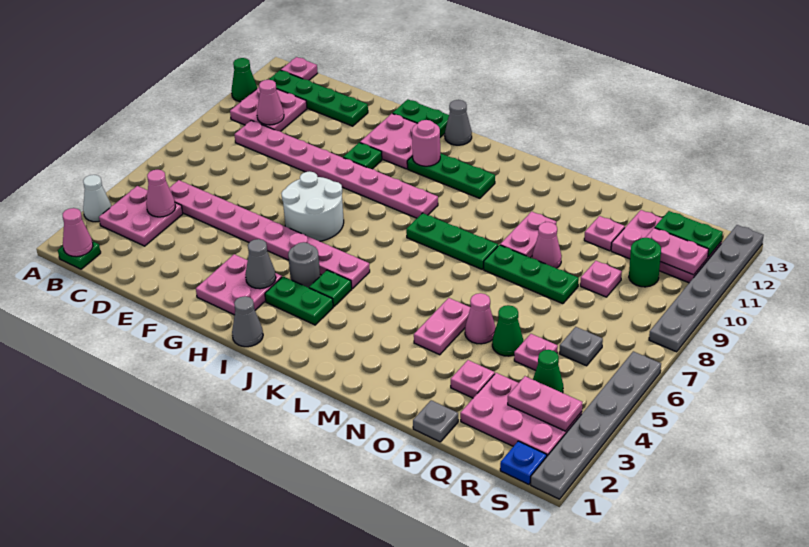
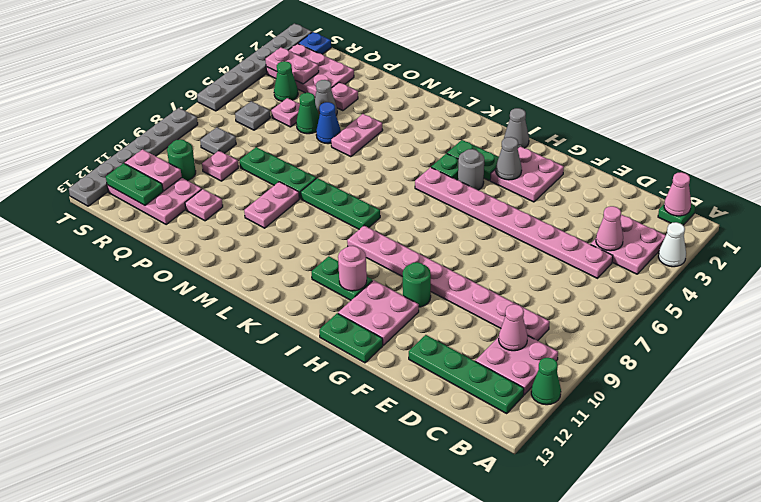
pink 1x1 plate [281,57,318,80] -> none
white 2x2 round brick [281,171,344,241] -> none
green 1x1 plate [343,143,382,169] -> green 1x1 round brick [403,262,431,307]
green 1x3 plate [407,153,495,198] -> green 1x2 plate [311,256,372,300]
grey 1x1 cone [445,100,472,145] -> grey 1x1 cone moved to [315,80,337,116]
pink 1x1 cone [465,293,496,344] -> blue 1x1 cone [316,102,341,144]
pink 1x1 cone [532,222,562,268] -> none
grey 1x1 plate [413,400,458,442] -> grey 1x1 plate moved to [200,127,236,154]

